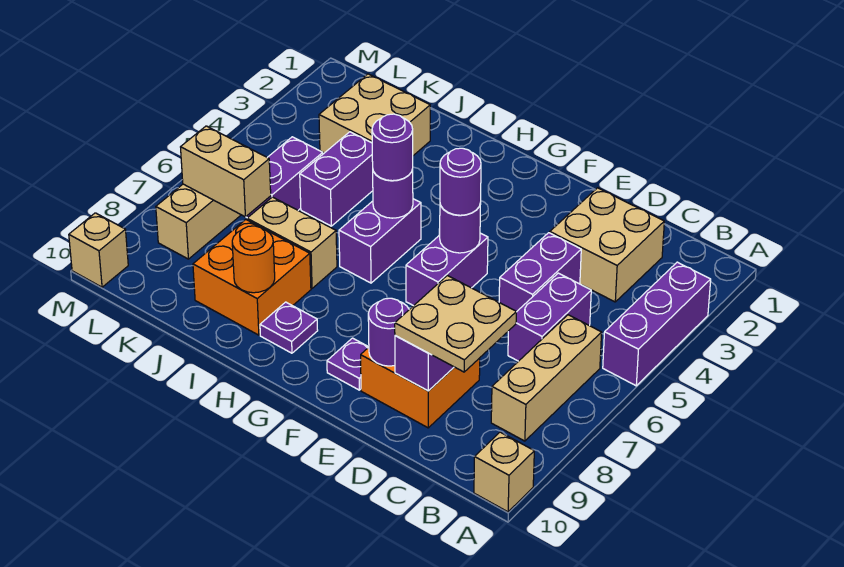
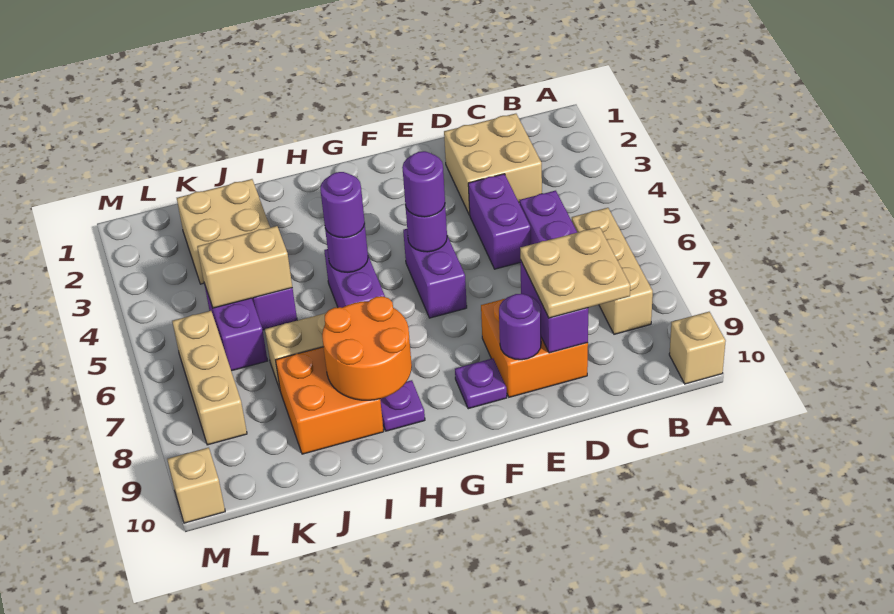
purple 1x3 brick [603,262,711,386] -> none
orange 1x1 round brick [232,226,275,293] -> orange 2x2 round brick [322,296,412,400]
tan 1x2 brick [181,126,271,217] -> tan 1x2 brick moved to [197,226,292,308]

